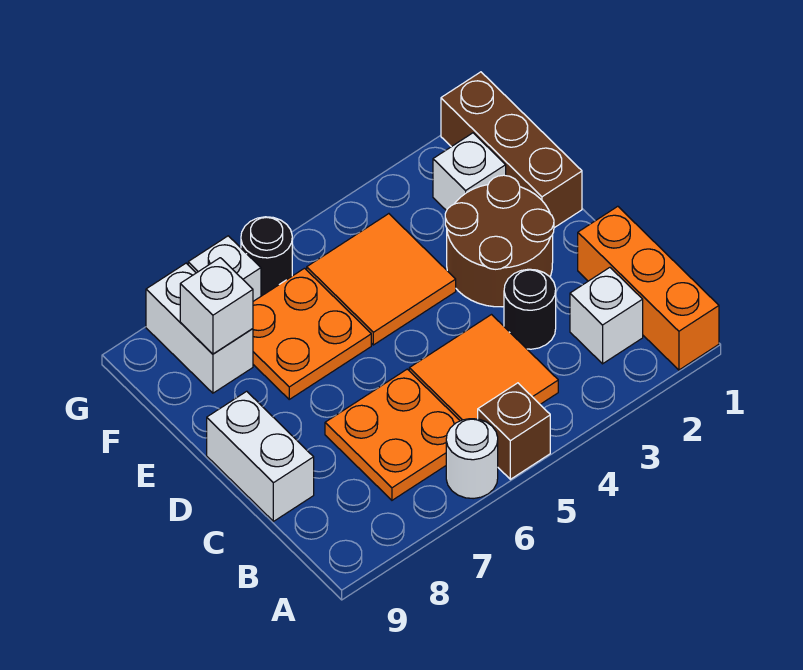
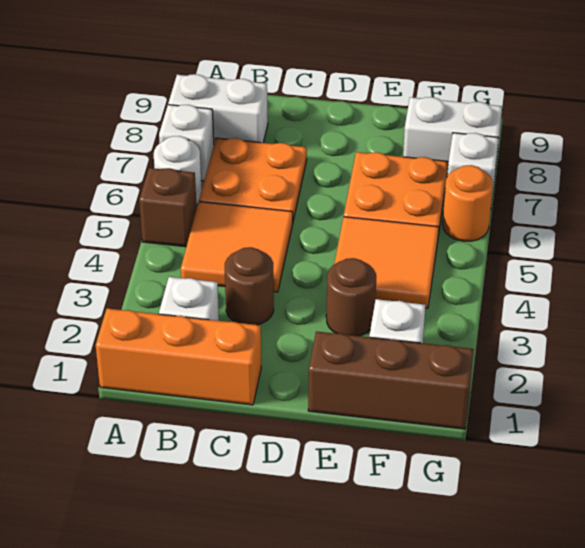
black 1x1 round brick [504,269,556,349] -> brown 1x1 round brick [225,247,274,325]
white 1x2 brick [207,391,314,521] -> white 1x2 brick moved to [168,74,268,143]
brown 2x2 round brick [445,175,554,307] -> brown 1x1 round brick [326,258,376,336]
white 1x1 brick [180,258,253,354] -> white 1x1 brick moved to [159,105,214,181]
black 1x1 round brick [241,217,292,296] -> orange 1x1 round brick [443,165,493,241]

